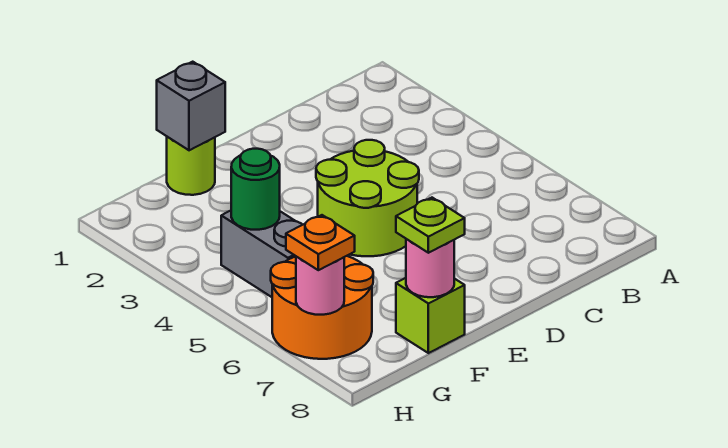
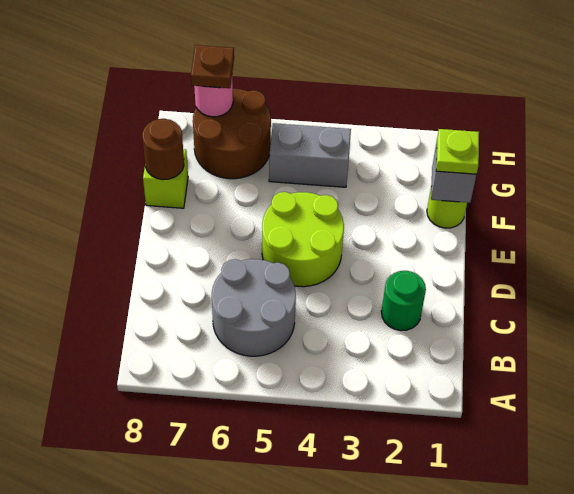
none -> grey 2x2 round brick [212,259,296,356]
pink 1x1 round brick [406,239,454,297] -> brown 1x1 round brick [142,119,184,180]
lime 1x1 plate [396,198,465,253] -> lime 1x1 plate moved to [436,129,479,174]
green 1x1 round brick [231,149,280,230] -> green 1x1 round brick moved to [381,271,426,331]
orange 2x2 round brick [271,256,373,359] -> brown 2x2 round brick [193,89,271,179]
orange 1x1 plate [286,215,355,270] -> brown 1x1 plate [191,45,234,88]

